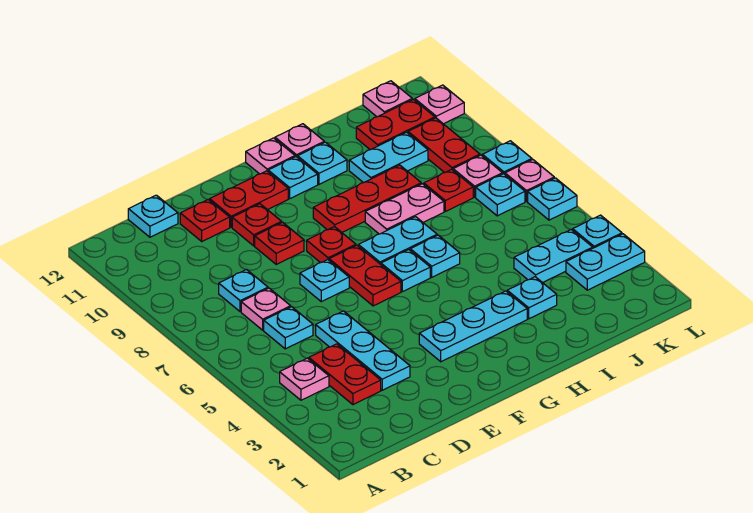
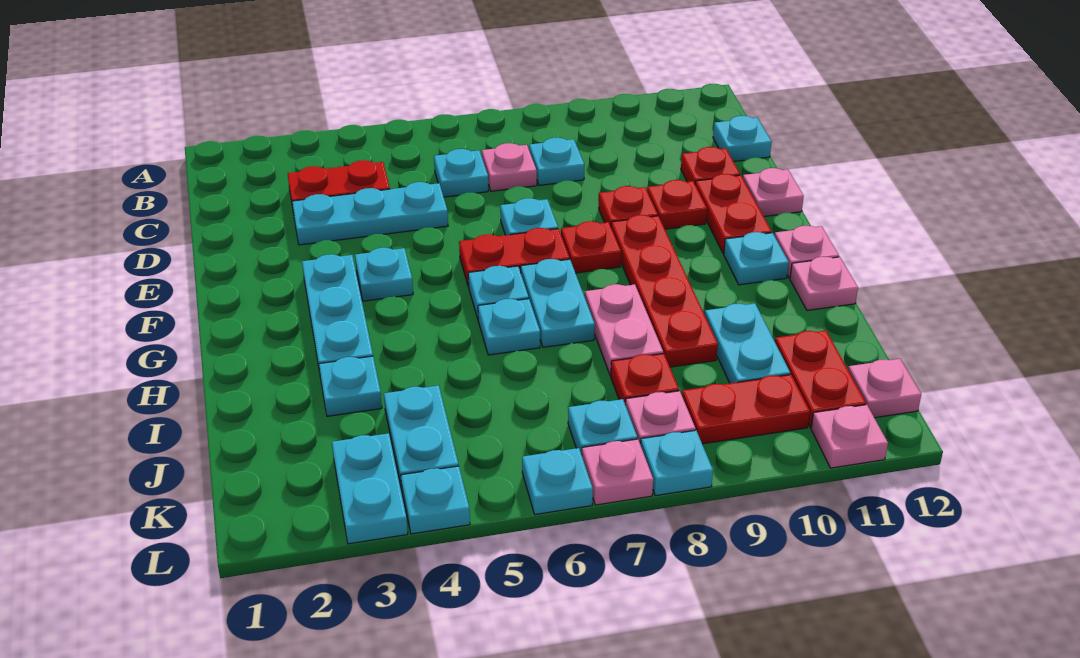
pink 1x1 plate [280,358,329,400] -> pink 1x1 plate moved to [743,168,804,216]
red 1x3 plate [313,165,421,232] -> red 1x4 plate [611,215,718,367]
cyan 1x1 plate [298,142,347,184] -> cyan 1x1 plate moved to [355,248,413,301]

